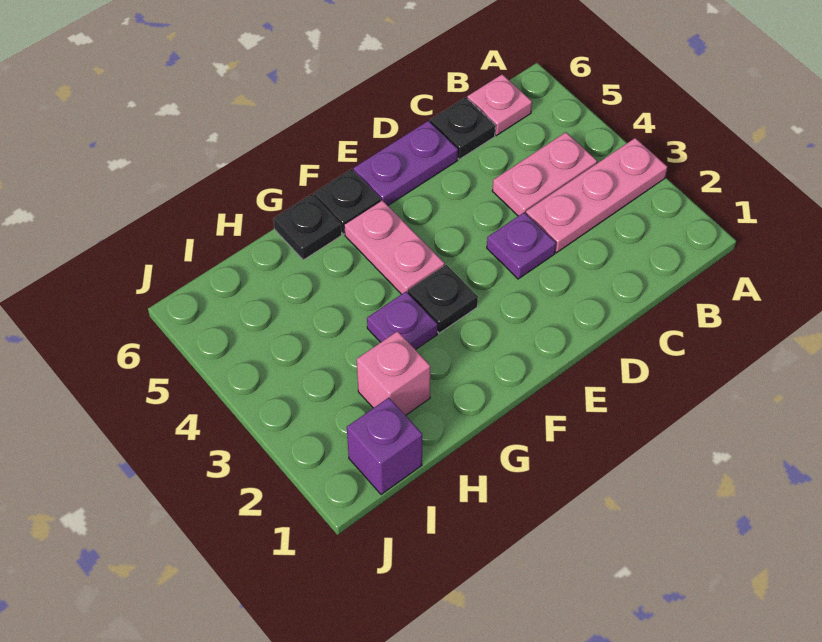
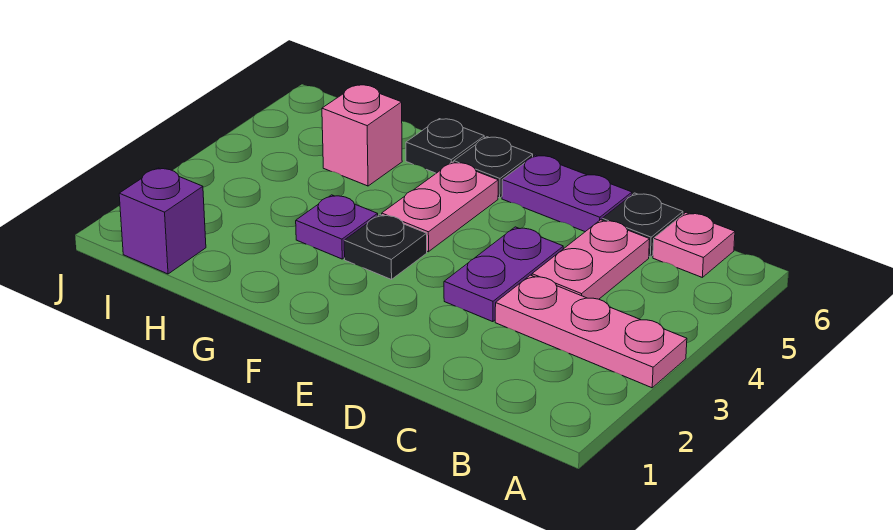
pink 1x2 plate [492,132,597,216] -> pink 1x2 plate turned to [532,220,650,299]
purple 1x1 plate [487,213,556,279] -> purple 1x2 plate [444,227,563,322]
pink 1x1 brick [357,331,430,415] -> pink 1x1 brick moved to [322,85,402,186]

